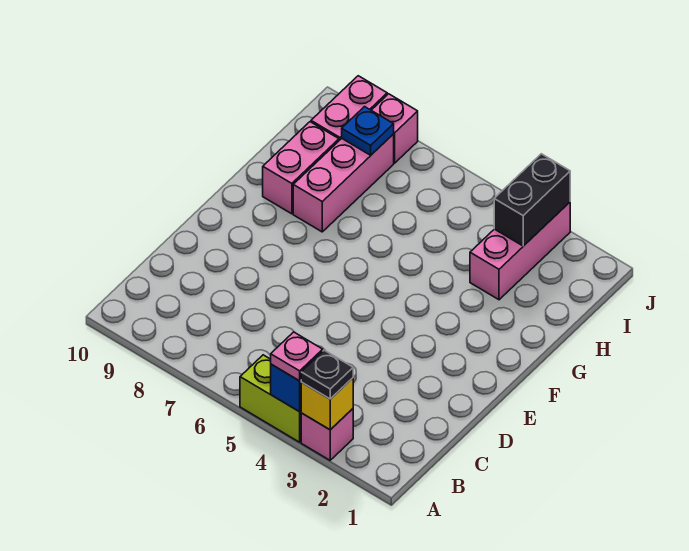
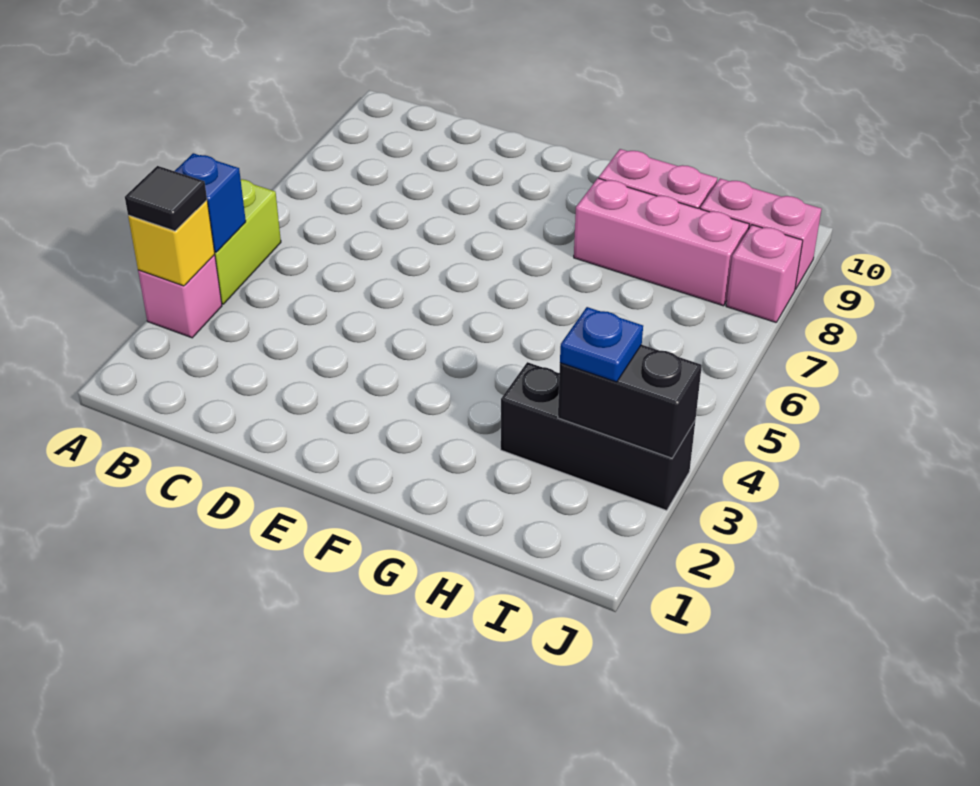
black 1x1 plate [301,350,353,399] -> black 1x1 tile [125,166,207,231]
pink 1x1 plate [271,332,323,381] -> none
pink 1x3 brick [470,202,570,300] -> black 1x3 brick [501,362,695,510]
blue 1x1 plate [342,107,394,155] -> blue 1x1 plate moved to [560,307,643,382]

